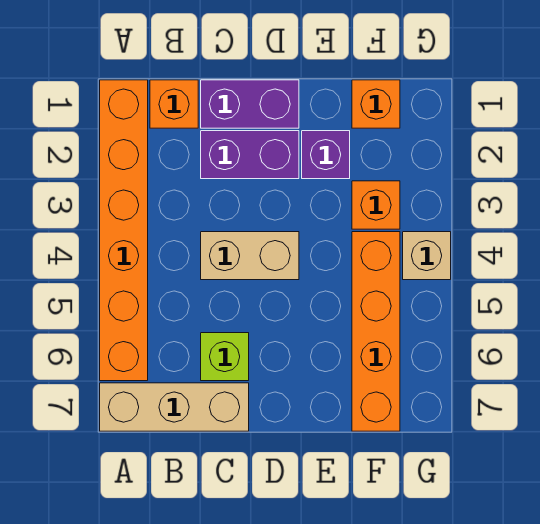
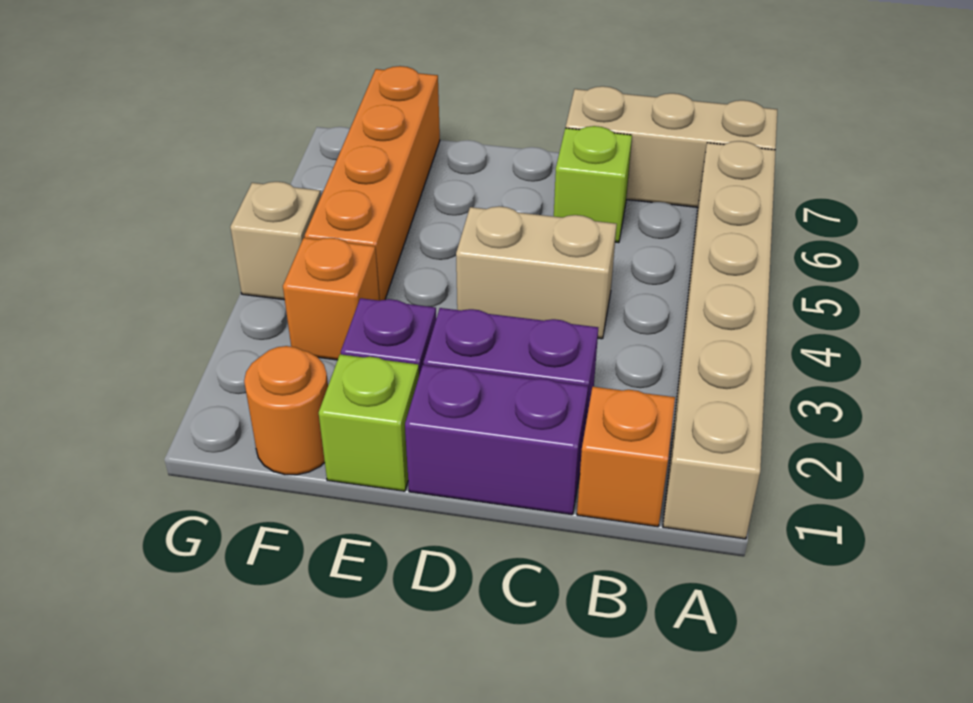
orange 1x6 brick [100,80,148,381] -> tan 1x6 brick [663,141,776,539]
none -> lime 1x1 brick [319,354,419,491]
orange 1x1 brick [352,80,400,128] -> orange 1x1 round brick [244,346,328,475]

